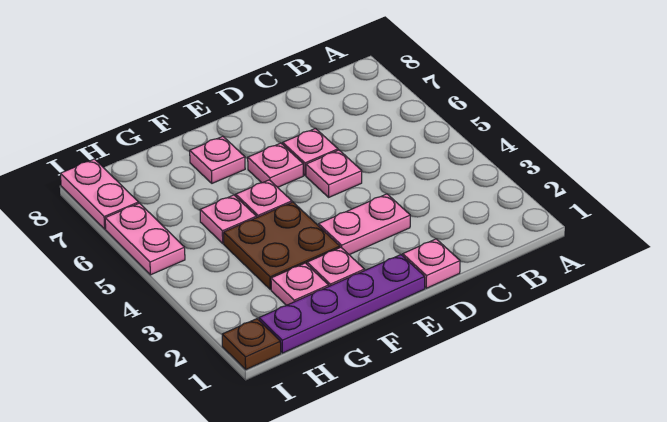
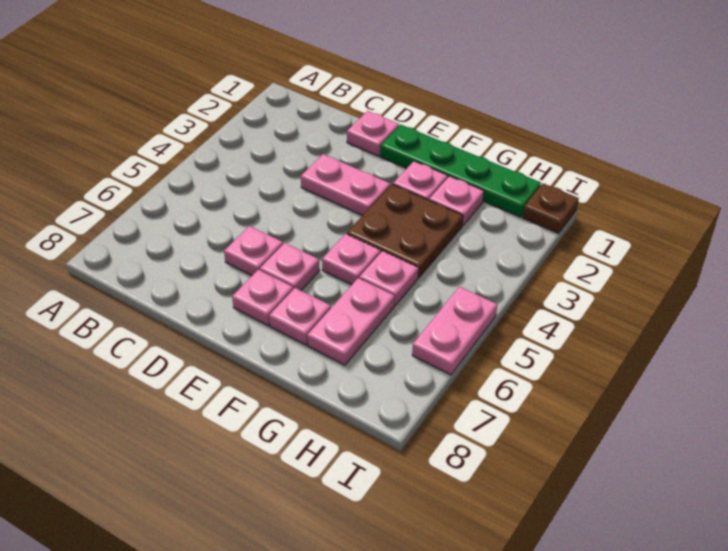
pink 1x1 plate [306,150,362,197] -> pink 1x1 plate moved to [232,270,293,326]
purple 1x4 plate [259,255,425,353] -> green 1x4 plate [380,125,541,217]
pink 1x2 plate [61,159,139,229] -> pink 1x2 plate moved to [307,278,395,365]

